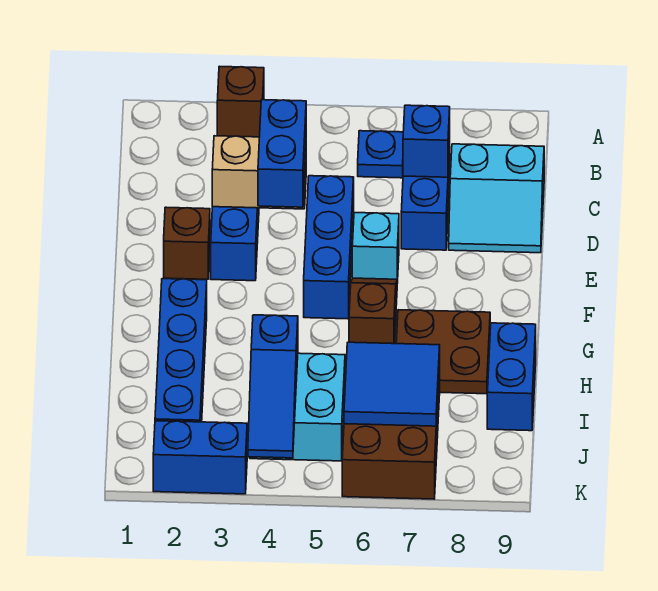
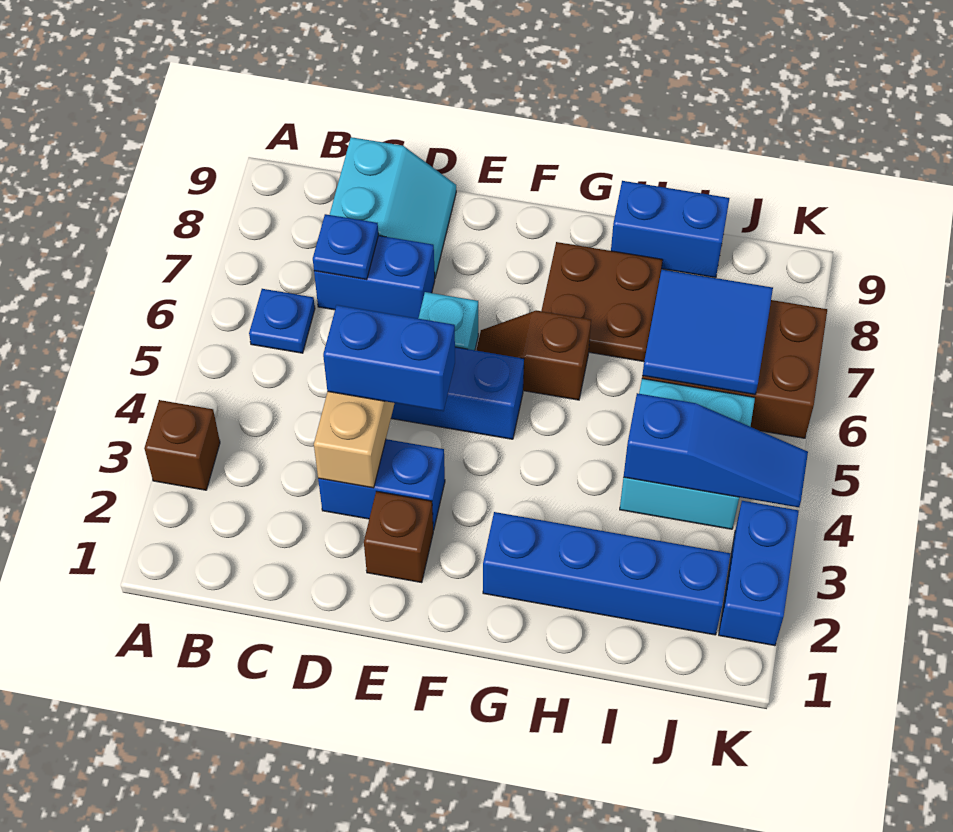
blue 1x1 brick [403,105,450,177] -> blue 1x1 plate [313,214,378,280]

